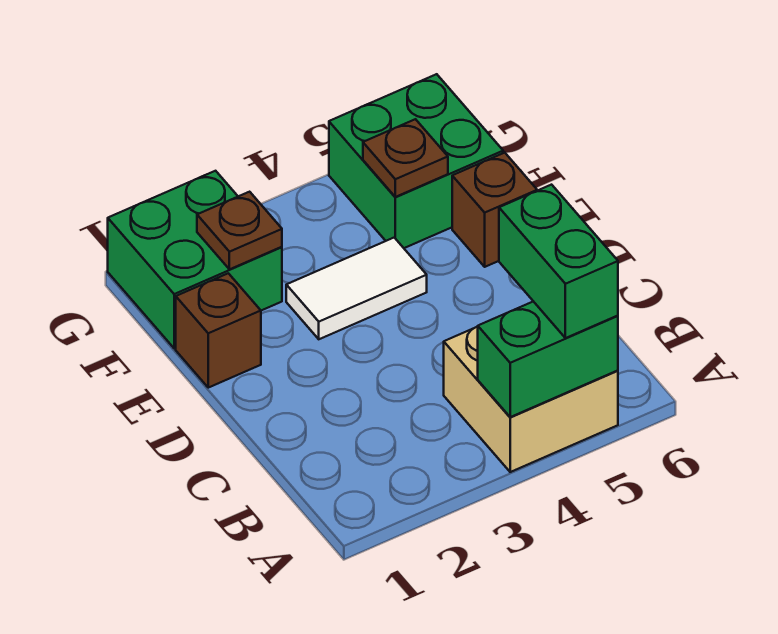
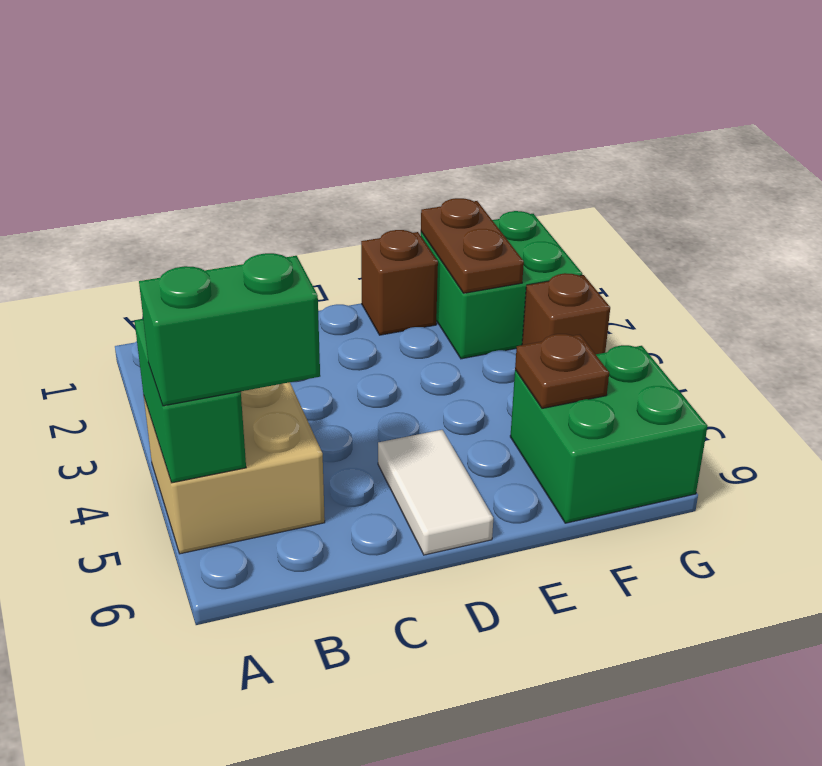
white 1x2 tile [286,238,427,339] -> white 1x2 tile moved to [378,430,493,555]
brown 1x1 brick [452,153,537,267] -> brown 1x1 brick moved to [522,273,610,354]
brown 1x1 plate [197,192,282,269] -> brown 1x2 plate [421,198,524,293]

